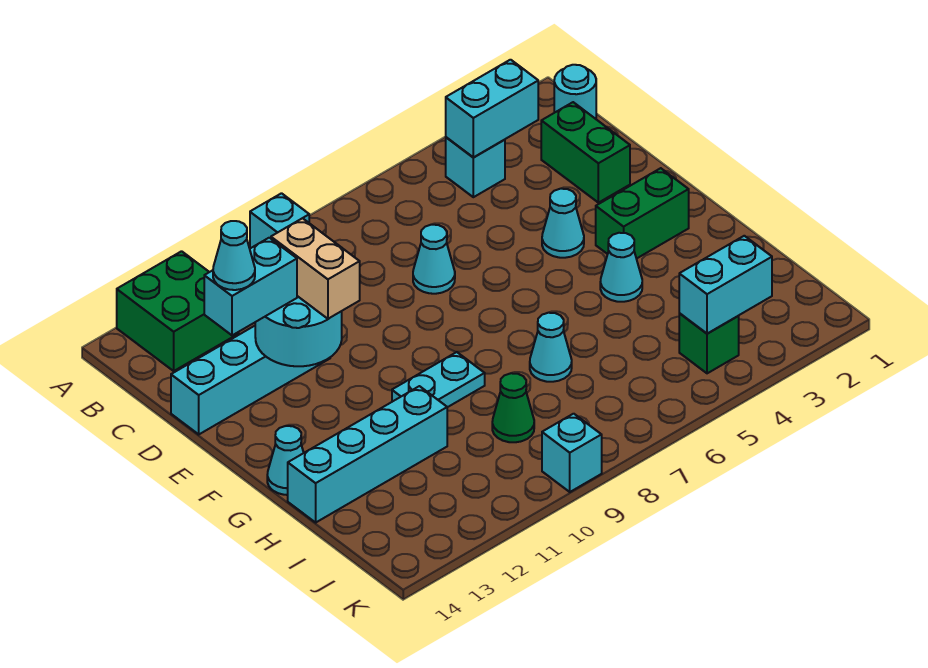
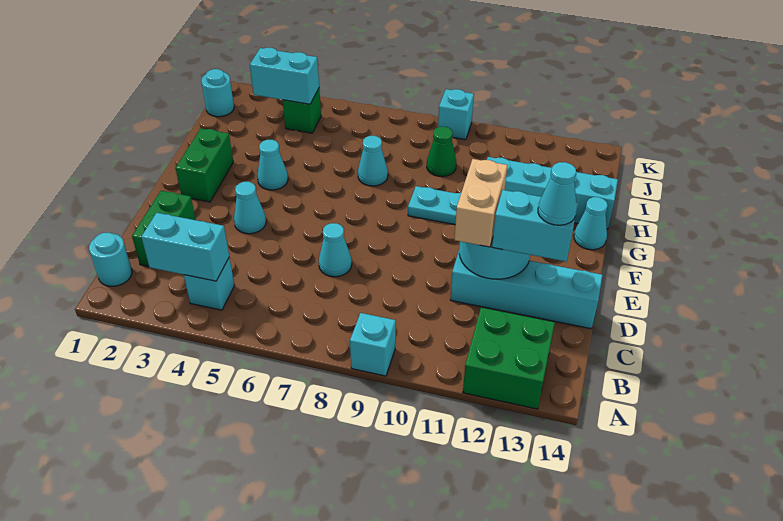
green 1x2 brick [596,168,689,259] -> green 1x2 brick turned to [176,128,233,202]
none -> cyan 1x1 round brick [201,69,234,117]

